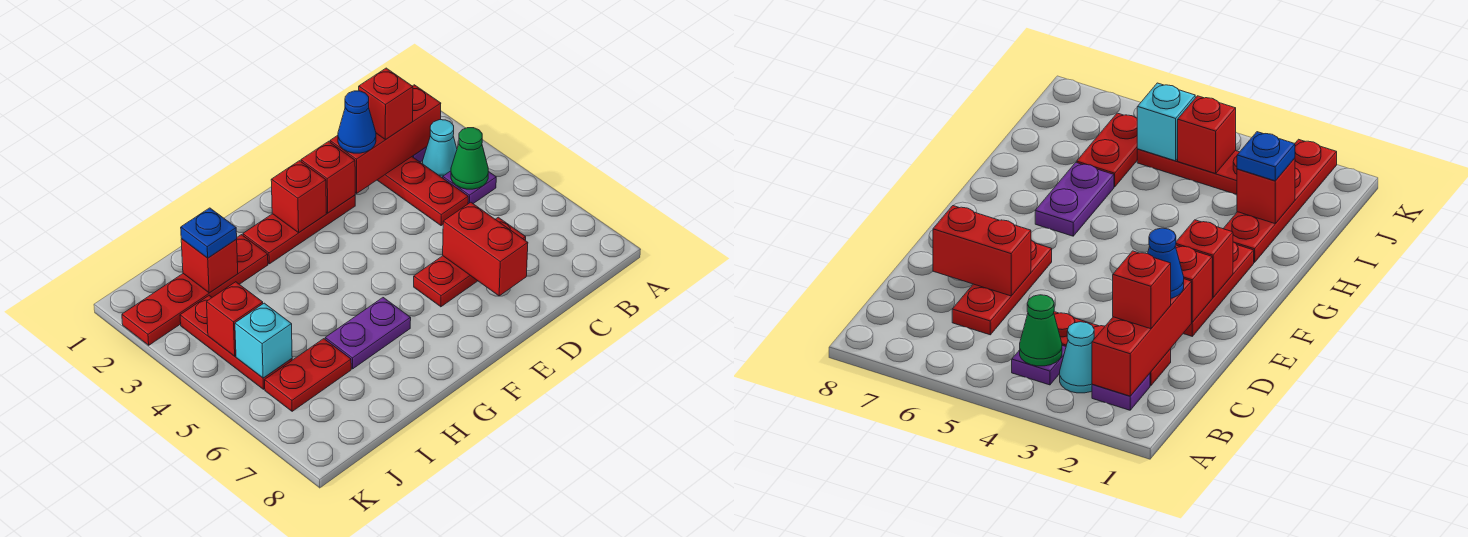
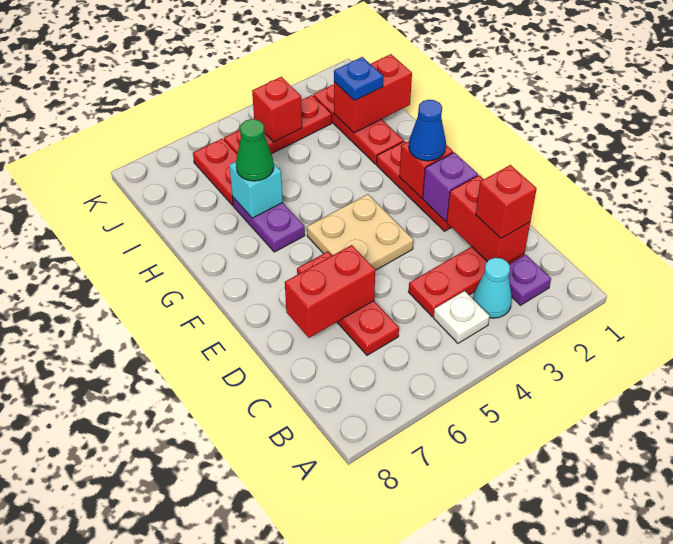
red 1x3 brick [330,85,441,193] -> red 1x2 brick [447,175,530,263]
purple 1x1 plate [443,171,496,204] -> white 1x1 plate [433,291,490,343]
green 1x1 cone [451,128,488,189] -> green 1x1 cone moved to [236,119,274,181]
blue 1x1 cone [338,91,376,153] -> blue 1x1 cone moved to [409,100,446,161]
red 1x1 brick [301,141,355,213] -> purple 1x1 brick [423,152,478,221]
none -> tan 2x2 plate [307,194,413,270]
red 1x4 plate [122,235,268,345] -> red 1x3 plate [313,85,404,164]
red 1x1 brick [181,239,238,293] -> red 1x2 brick [334,54,412,133]
cyan 1x1 brick [235,303,292,378] -> cyan 1x1 brick moved to [229,162,283,218]

